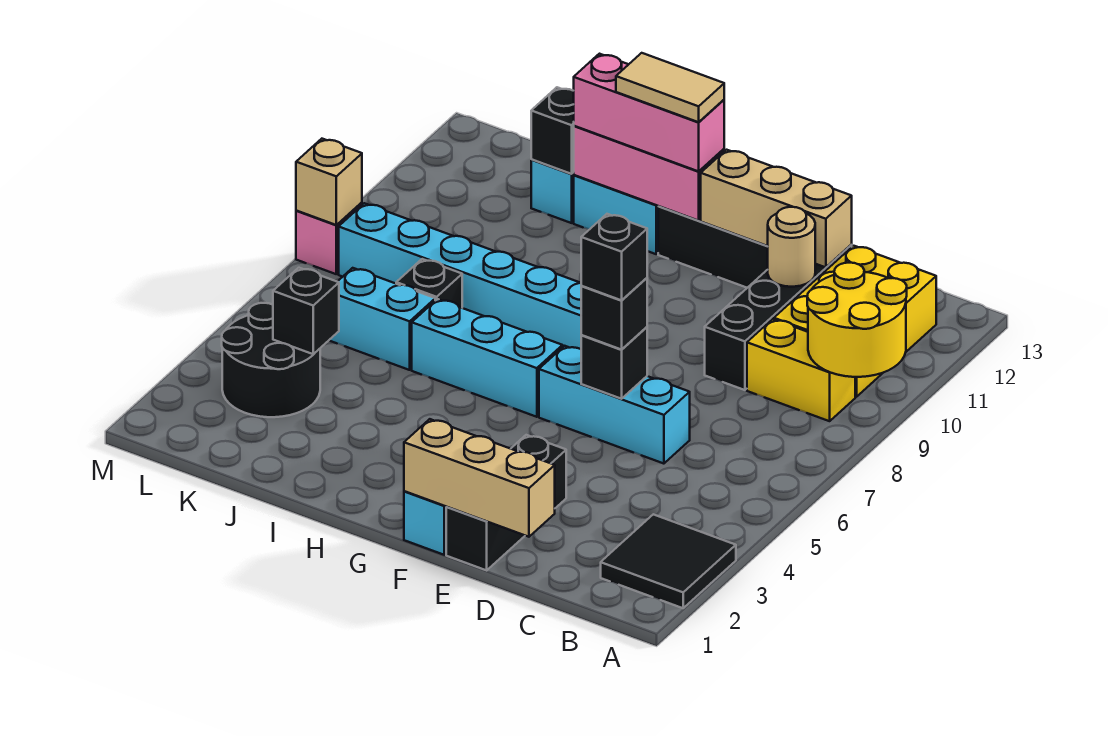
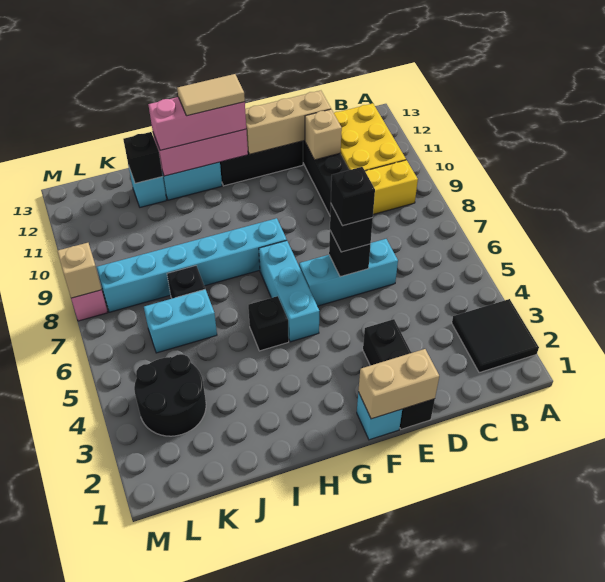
yellow 2x2 round brick [807,263,907,377] -> none
tan 1x3 brick [404,419,555,537] -> tan 1x2 brick [358,349,439,419]
tan 1x1 round brick [768,207,815,287] -> tan 1x1 brick [305,109,342,160]
cyan 1x3 brick [412,299,563,417] -> cyan 1x3 brick turned to [259,241,319,342]
black 1x1 brick [273,268,339,354] -> black 1x1 brick moved to [248,296,289,351]

